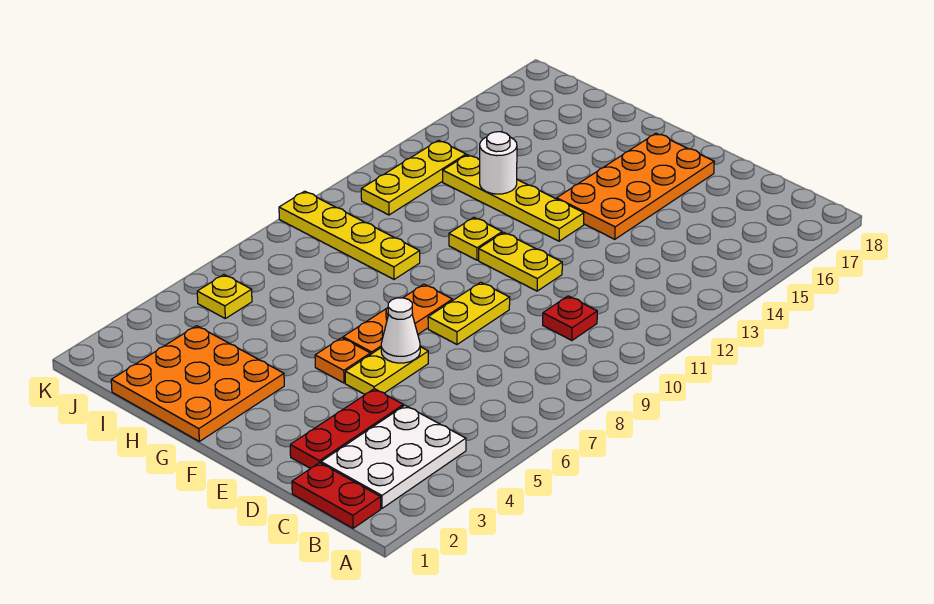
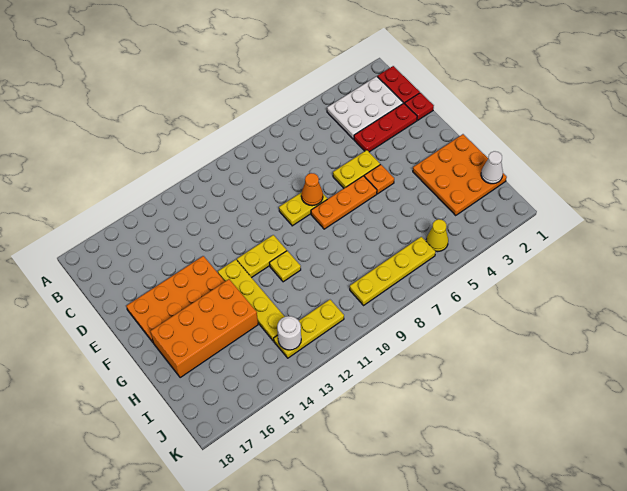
red 1x1 plate [543,296,597,340] -> red 1x1 plate moved to [405,93,434,120]
white 1x1 cone [381,298,420,363] -> white 1x1 cone moved to [481,151,503,184]
none -> orange 1x1 cone [301,173,323,206]
yellow 1x2 plate [479,232,562,291] -> yellow 1x2 plate turned to [237,235,287,278]
none -> orange 2x4 brick [150,279,258,378]
yellow 1x4 plate [279,191,420,279] -> yellow 1x4 plate turned to [350,237,436,305]
white 1x1 round brick [480,132,517,194] -> white 1x1 round brick moved to [277,316,301,350]
yellow 1x1 plate [197,275,252,318] -> yellow 1x1 cone [426,219,448,252]

